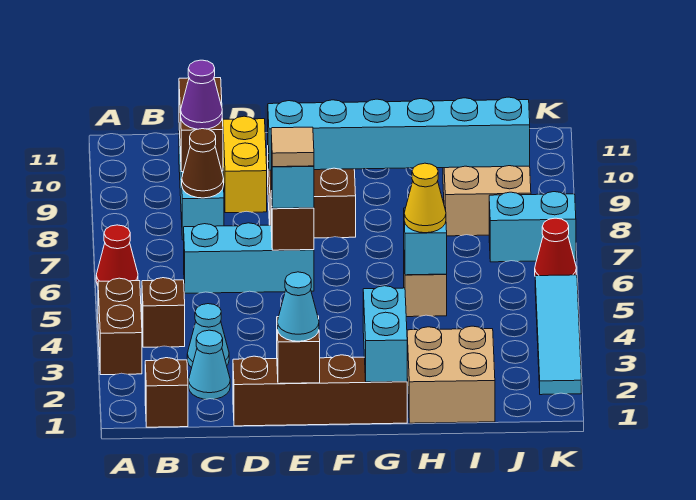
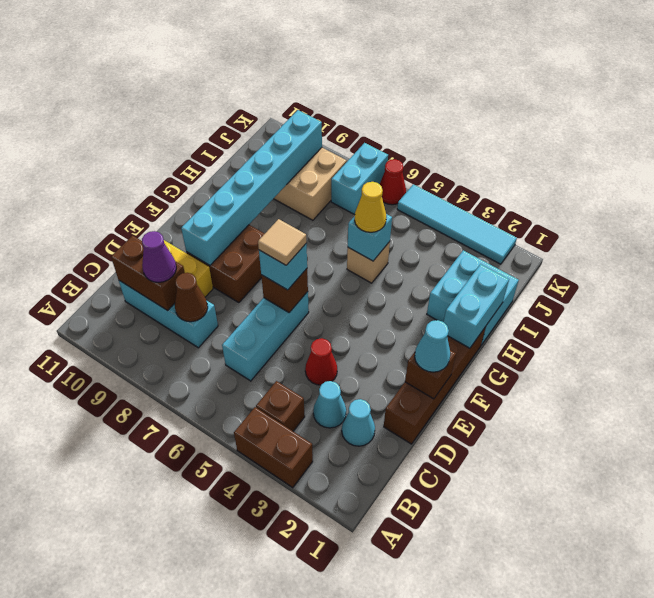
red 1x1 cone [96,225,138,286] -> red 1x1 cone moved to [305,338,337,385]
brown 1x1 brick [145,358,188,427] -> none
cyan 1x2 brick [363,286,407,382] -> cyan 1x2 brick turned to [444,264,509,348]
tan 2x2 brick [407,326,495,423] -> cyan 2x2 brick [427,250,519,345]

